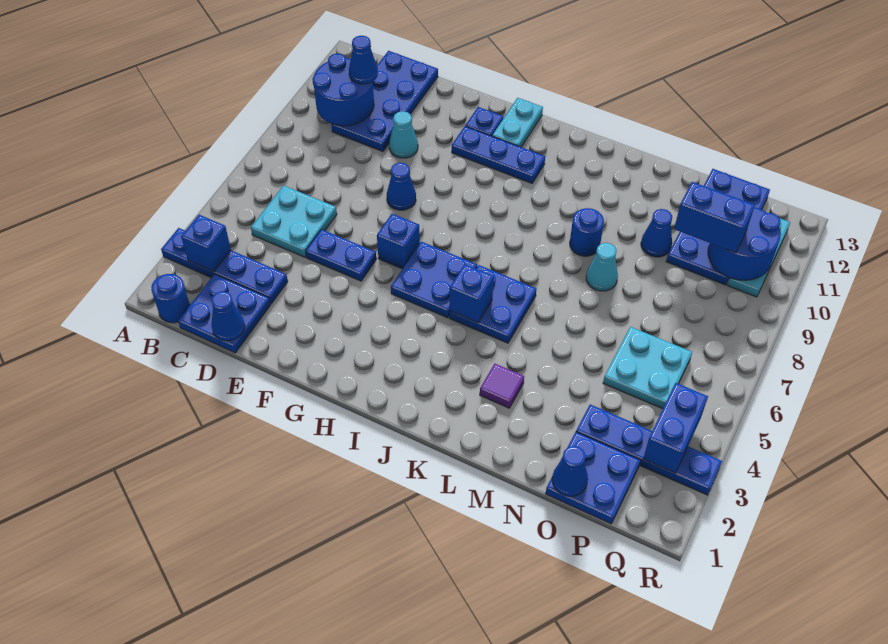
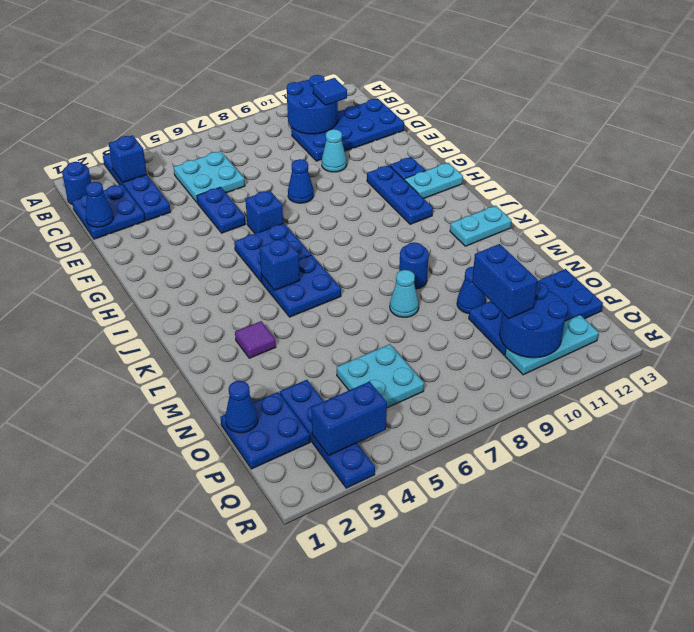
blue 1x1 cone [349,36,378,84] -> blue 1x1 tile [313,78,347,105]
none -> cyan 1x2 plate [450,206,511,246]

